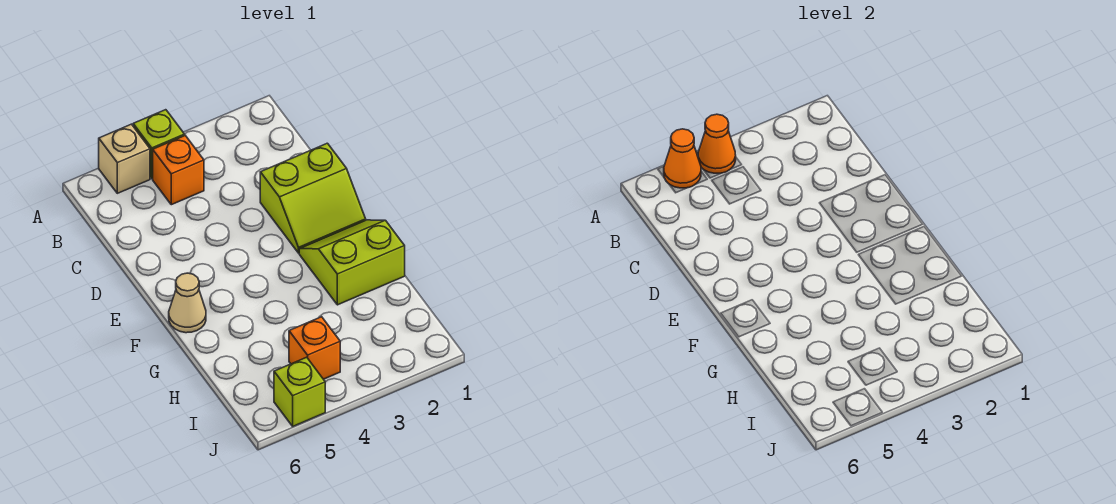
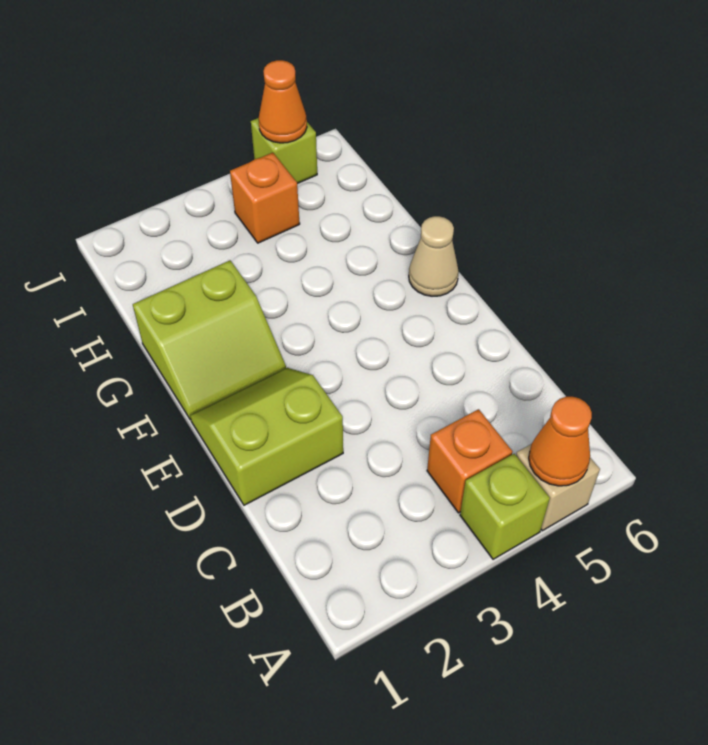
orange 1x1 cone [698,114,736,173] -> orange 1x1 cone moved to [259,60,307,143]

